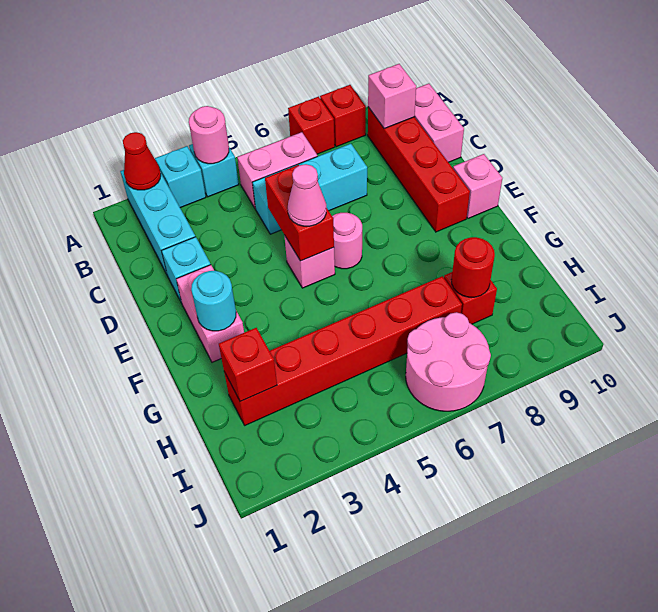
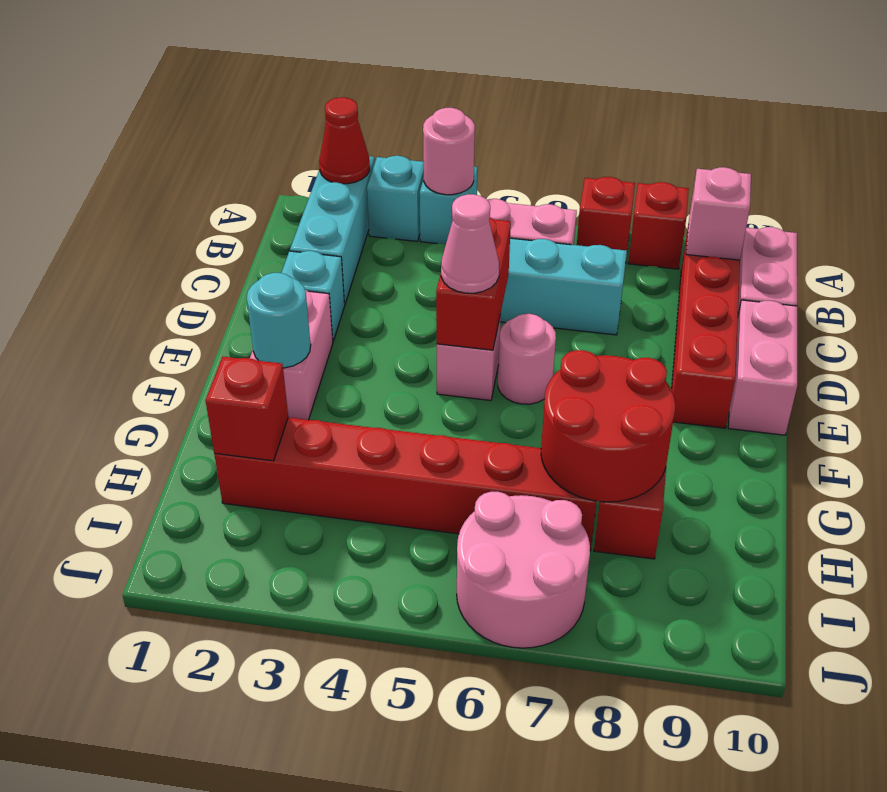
pink 1x1 brick [453,154,502,218] -> pink 1x2 brick [728,300,797,435]
red 1x1 round brick [452,237,495,297] -> red 2x2 round brick [541,350,675,502]

